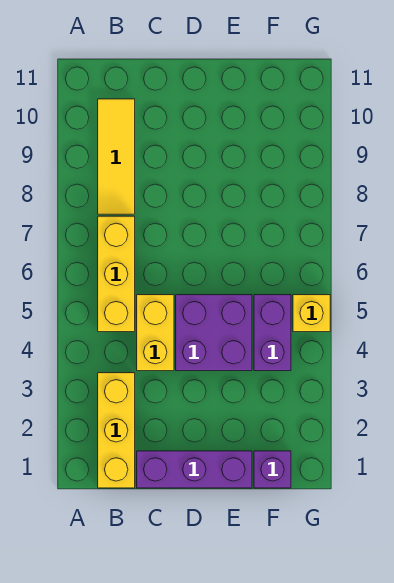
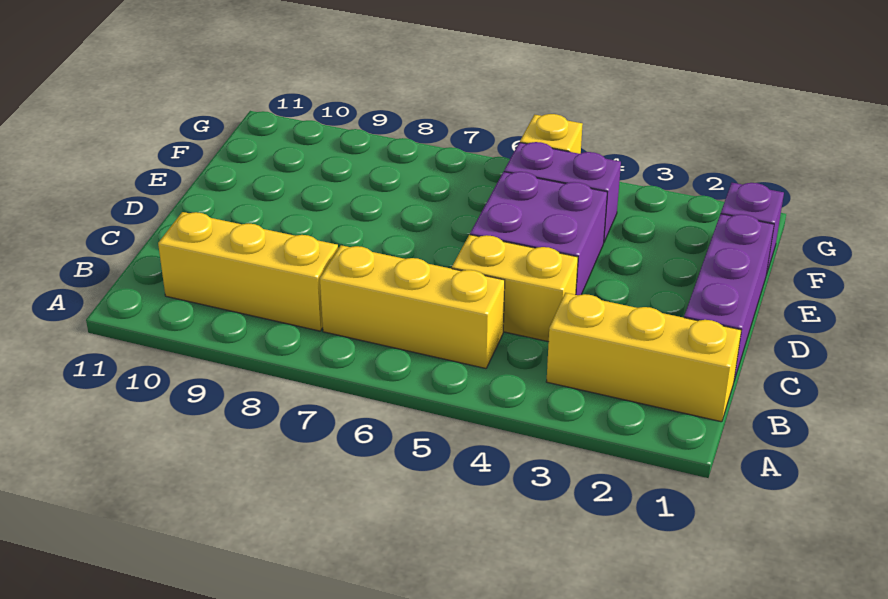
yellow 1x3 tile [98,99,135,214] -> yellow 1x3 brick [158,212,338,331]

